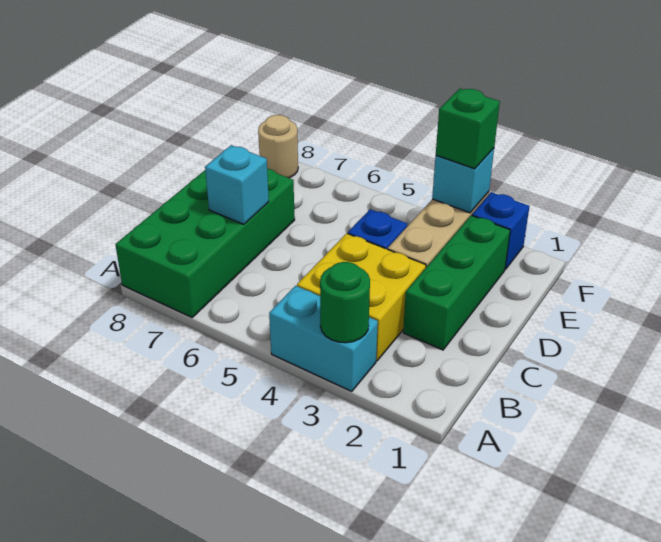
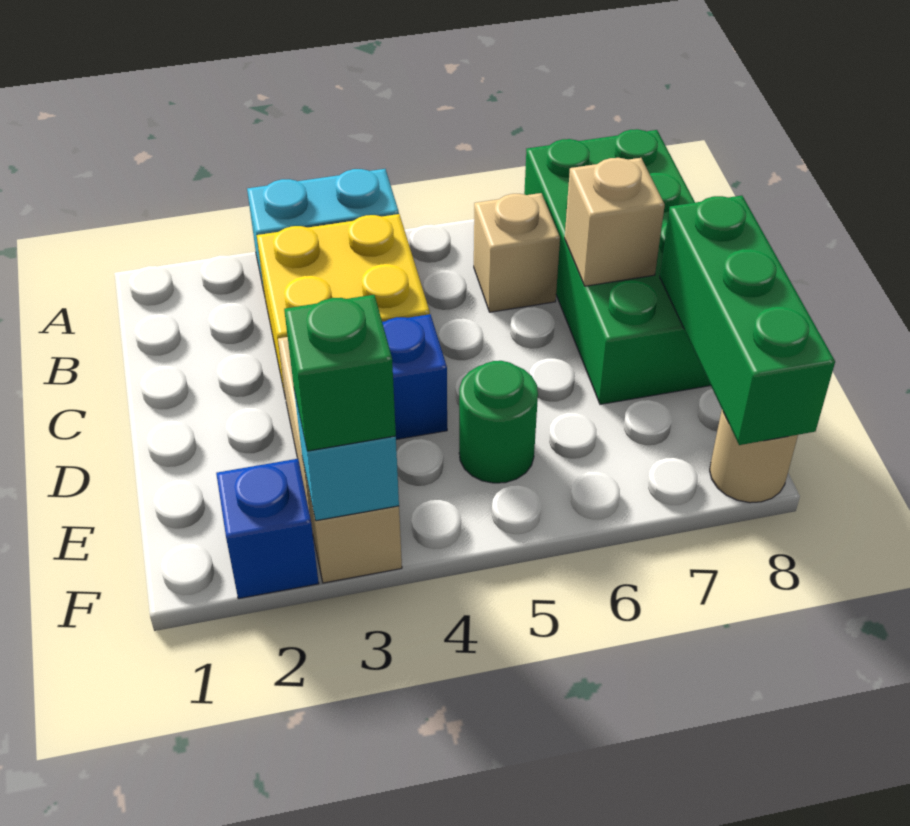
green 1x1 round brick [320,262,370,343] -> green 1x1 round brick moved to [459,361,538,483]
none -> tan 1x1 brick [474,193,560,312]
green 1x3 brick [403,215,510,350] -> green 1x3 brick moved to [660,196,835,445]
cyan 1x1 brick [205,145,269,224] -> tan 1x1 brick [565,158,665,286]

